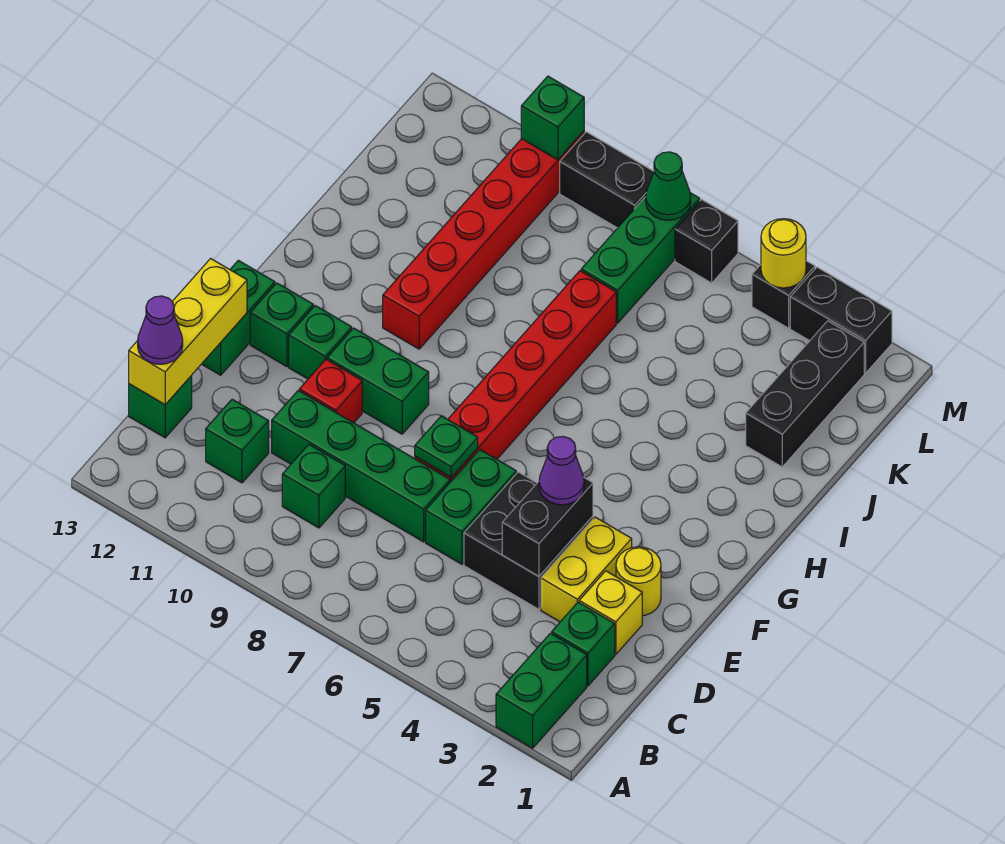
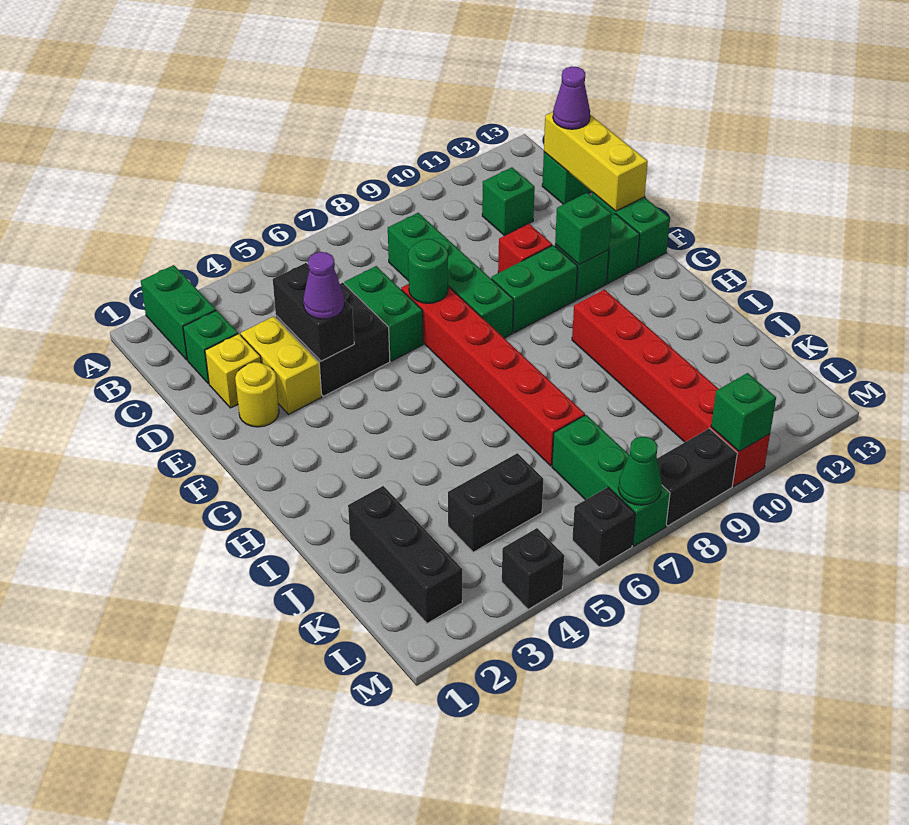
green 1x1 brick [282,445,345,528] -> green 1x1 brick moved to [555,193,612,264]
green 1x4 brick [272,391,450,542] -> green 1x4 brick turned to [388,213,513,338]
green 1x1 plate [415,416,478,477] -> green 1x1 round brick [408,239,448,303]
black 1x2 brick [790,267,892,373] -> black 1x2 brick moved to [448,453,543,552]
yellow 1x1 round brick [761,219,806,288] -> none

